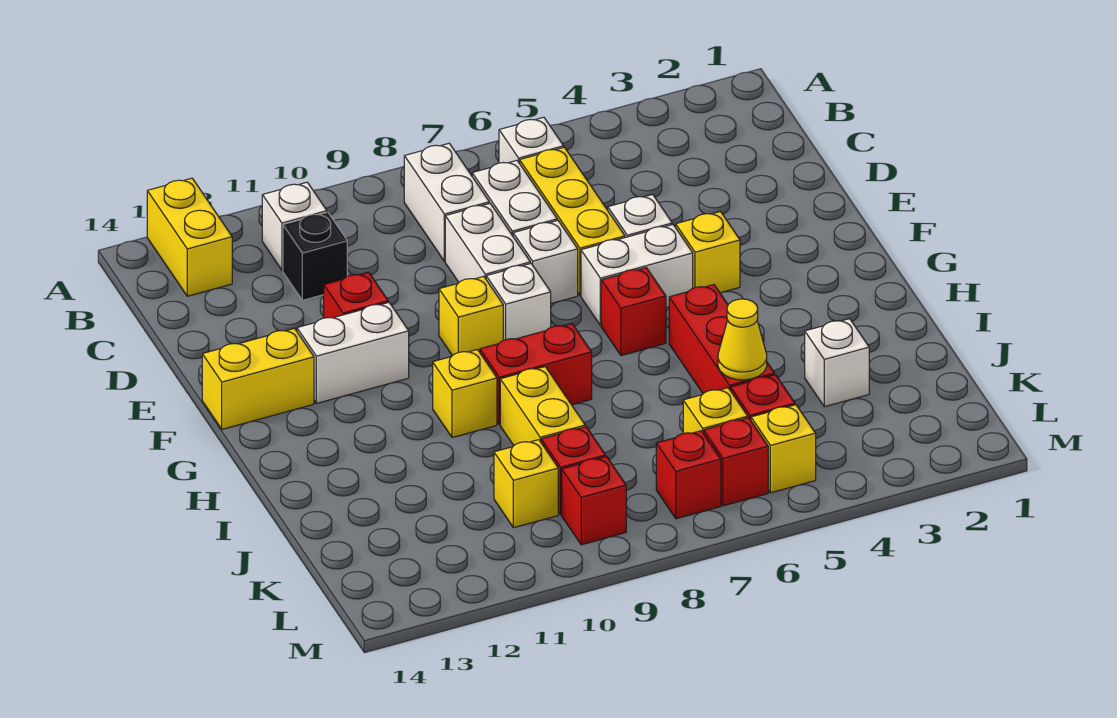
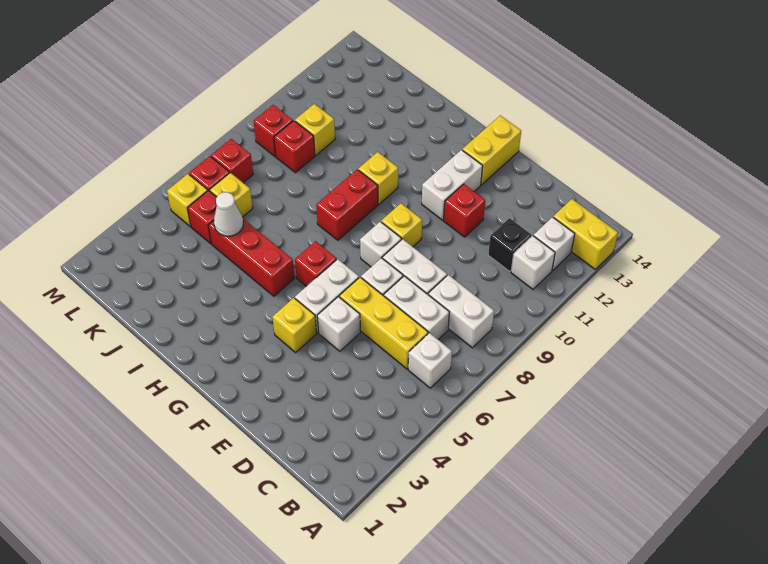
yellow 1x2 brick [500,367,585,446] -> none
white 1x1 brick [805,319,869,407] -> white 1x1 brick moved to [534,217,575,270]
yellow 1x1 cone [718,299,767,380] -> white 1x1 cone [214,192,243,236]

